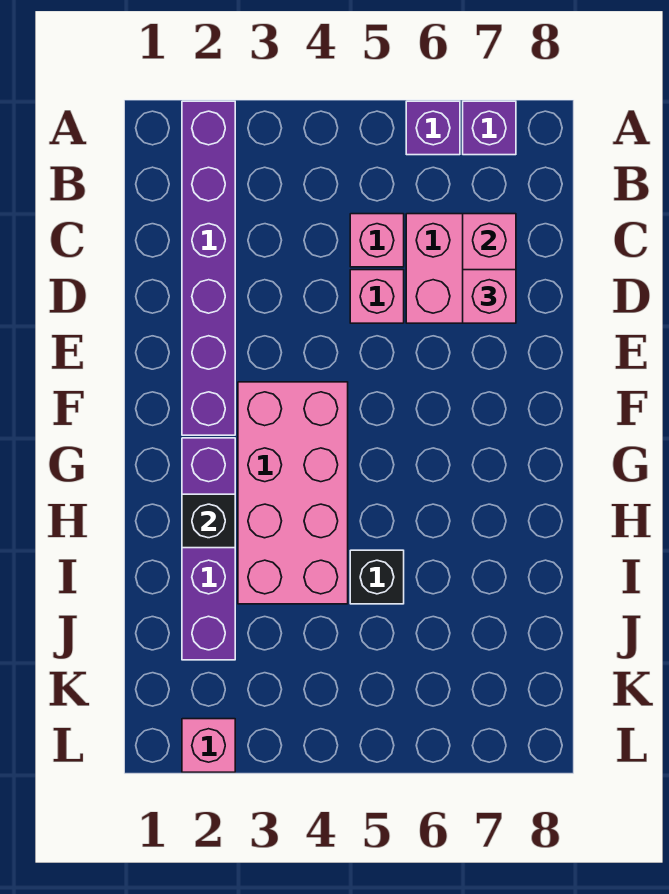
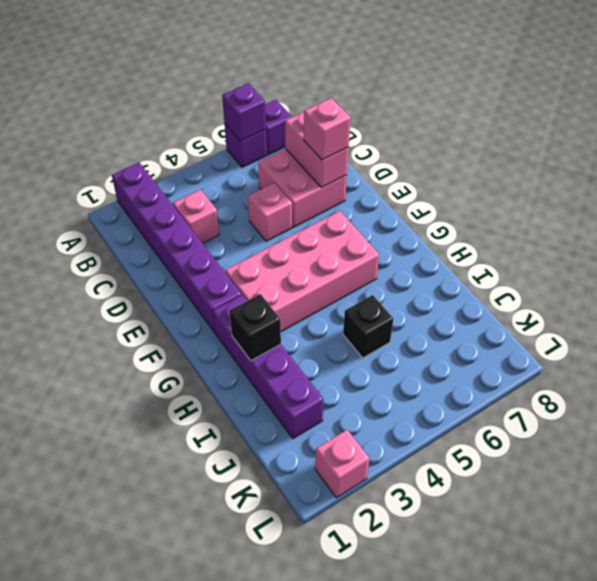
none -> purple 1x1 brick [222,83,266,141]
pink 1x1 brick [350,214,404,267] -> pink 1x1 brick moved to [173,190,219,243]
pink 2x4 brick [238,382,348,604] -> pink 2x4 brick turned to [225,211,379,331]

